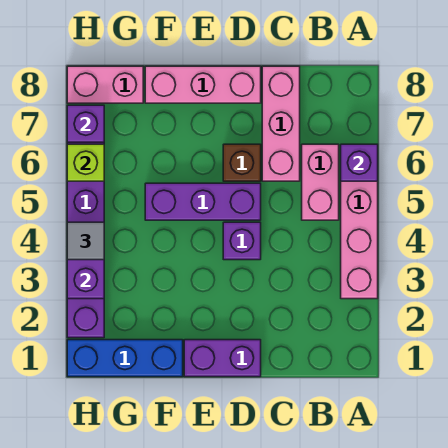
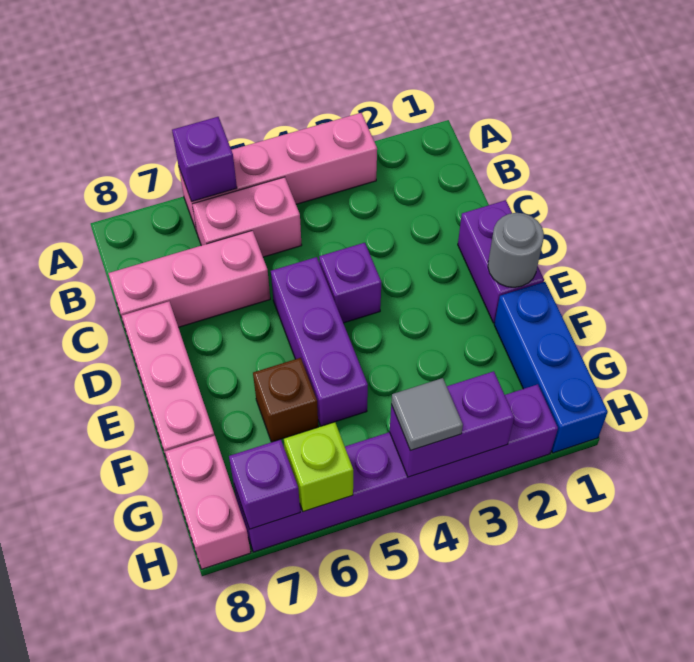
brown 1x1 brick [223,144,261,181] -> brown 1x1 brick moved to [253,358,318,442]
none -> grey 1x1 round brick [488,213,544,287]

